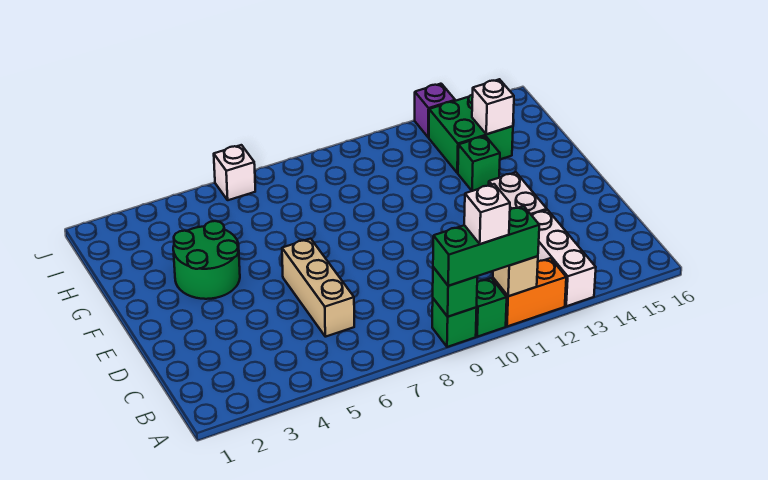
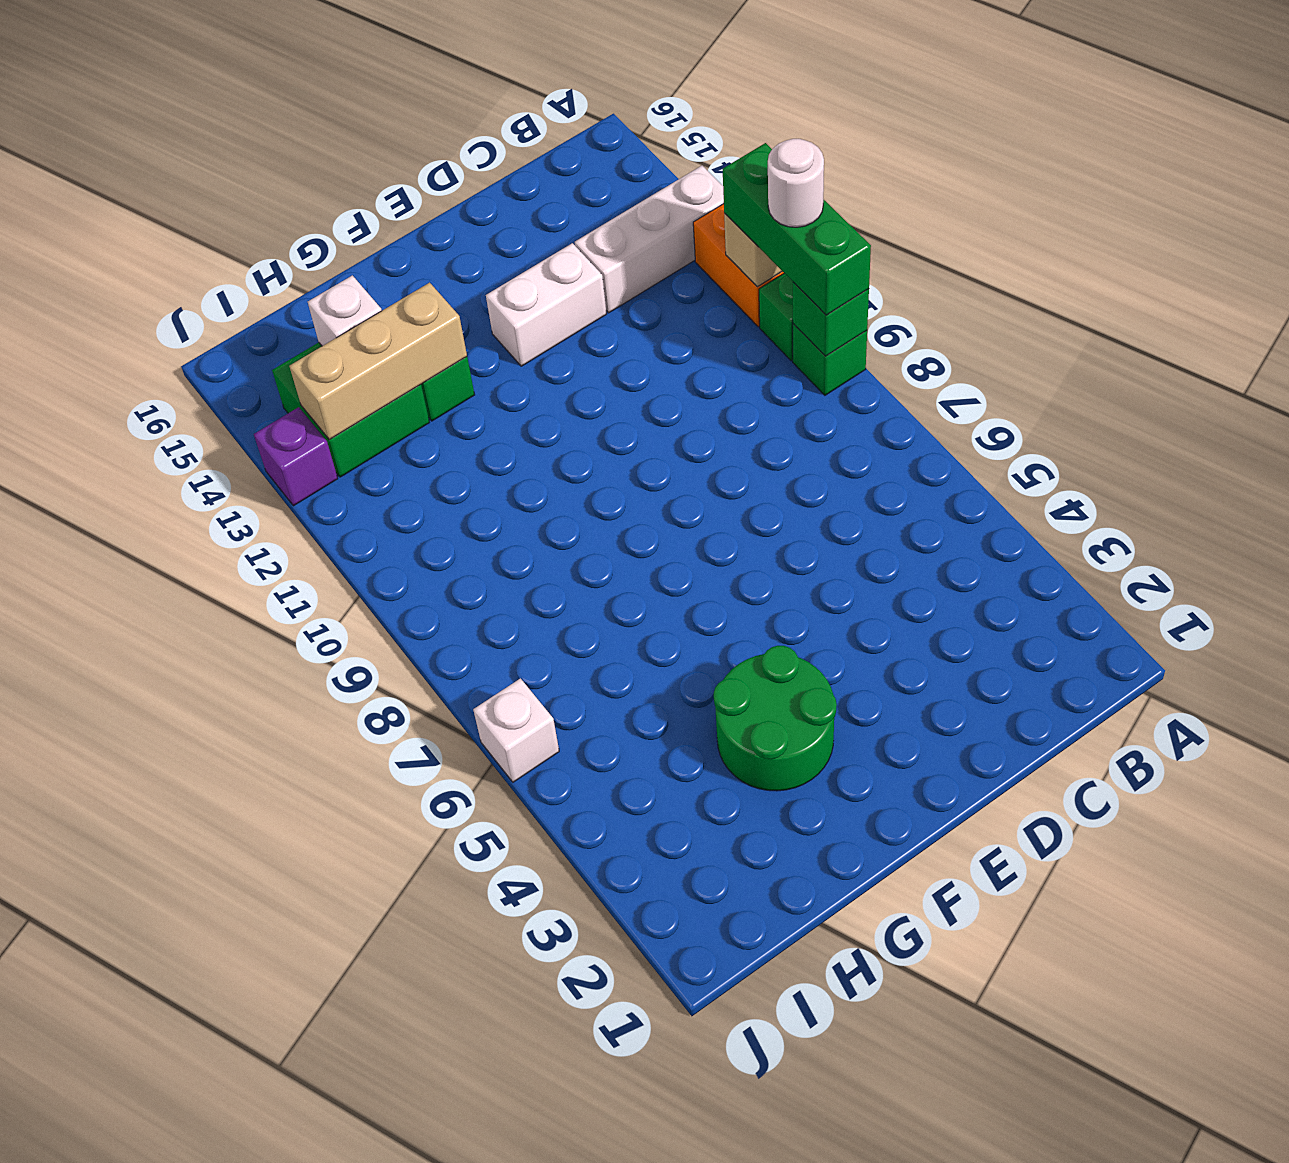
white 1x1 brick [464,184,510,244] -> white 1x1 round brick [768,139,824,227]
tan 1x3 brick [282,239,354,337] -> tan 1x3 brick moved to [289,283,467,440]

